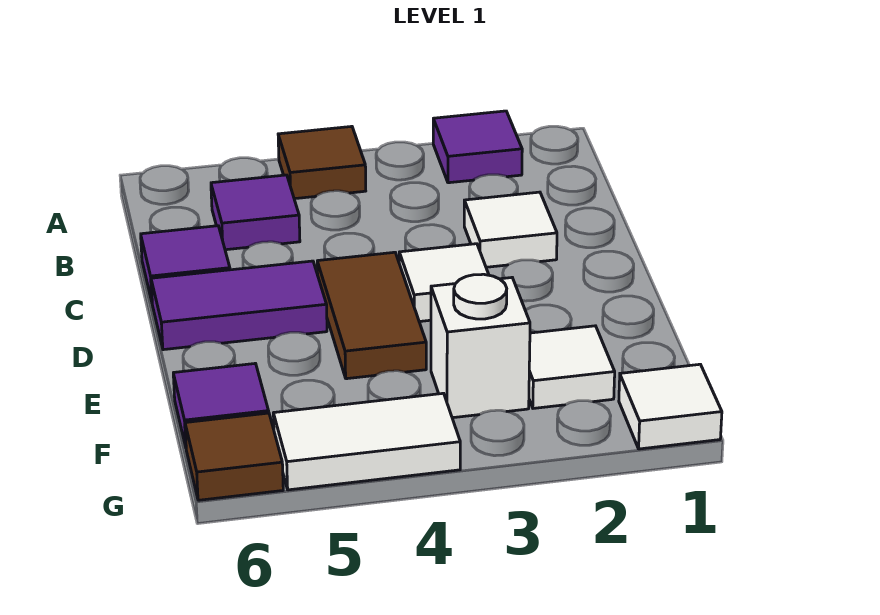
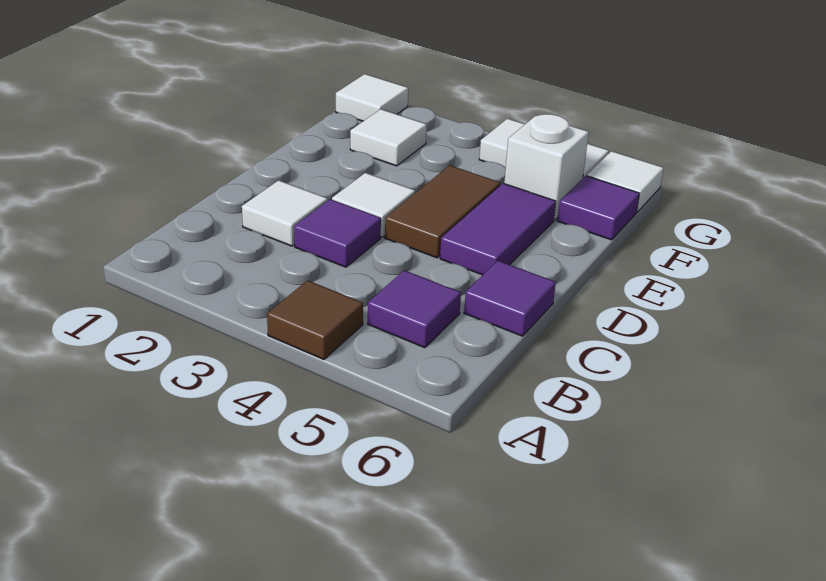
purple 1x1 tile [433,111,522,183] -> purple 1x1 tile moved to [294,199,381,267]
purple 1x2 tile [151,261,327,350] -> purple 1x2 tile turned to [440,183,556,275]
white 1x1 brick [431,274,530,418] -> white 1x1 brick moved to [504,114,589,220]
brown 1x1 tile [185,413,283,500] -> white 1x1 tile [587,151,664,212]

